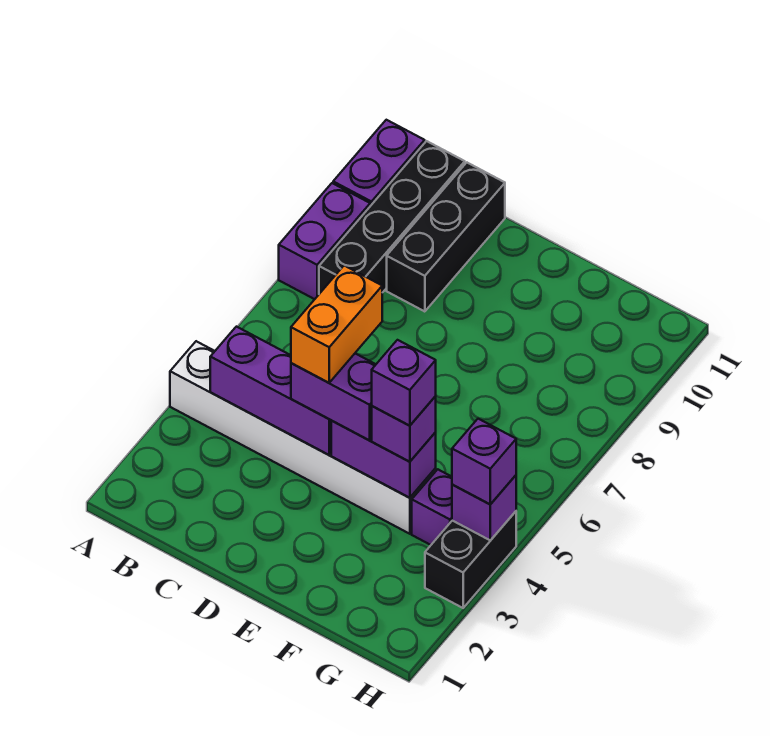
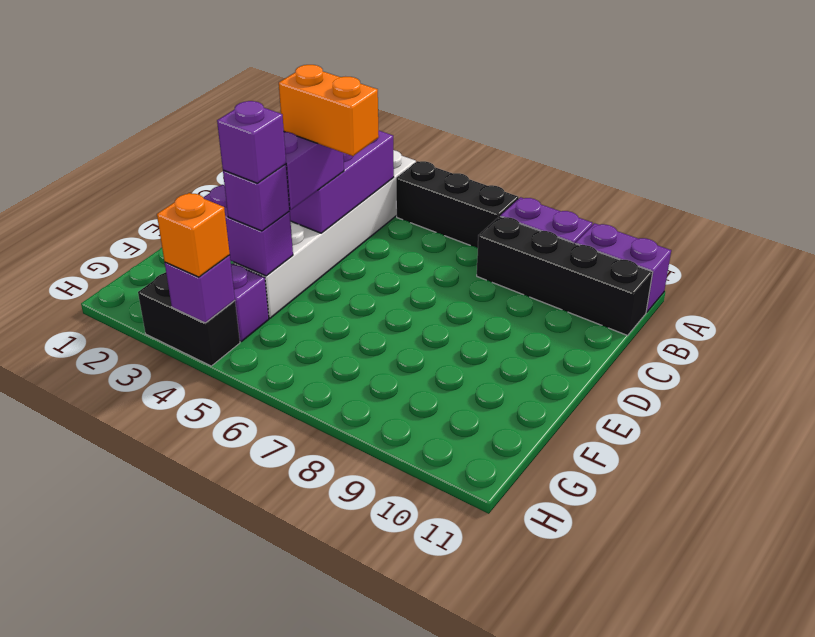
black 1x3 brick [387,163,505,312] -> black 1x3 brick moved to [396,161,519,248]
purple 1x2 brick [331,421,436,498] -> purple 1x2 brick turned to [203,185,293,276]
purple 1x1 brick [452,419,516,504] -> orange 1x1 brick [157,193,230,277]

